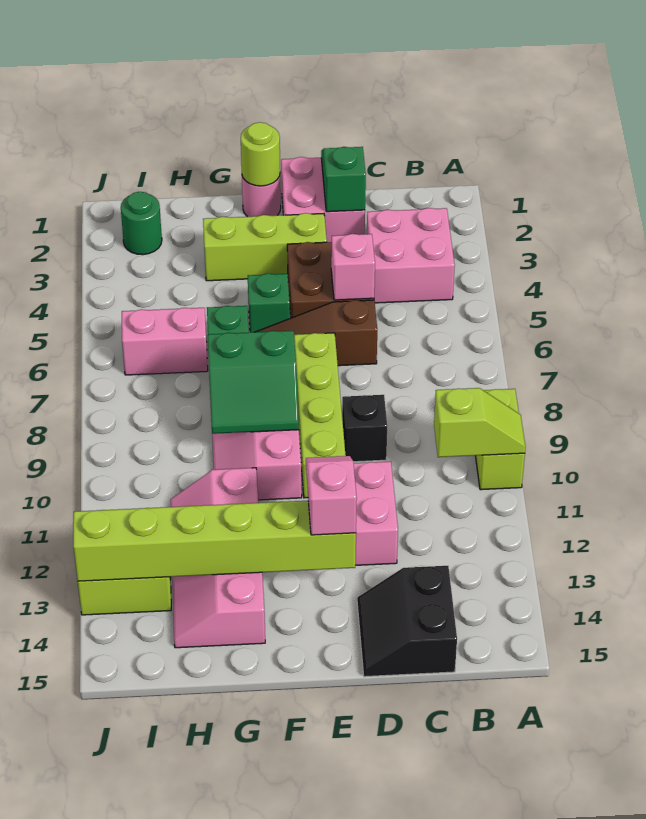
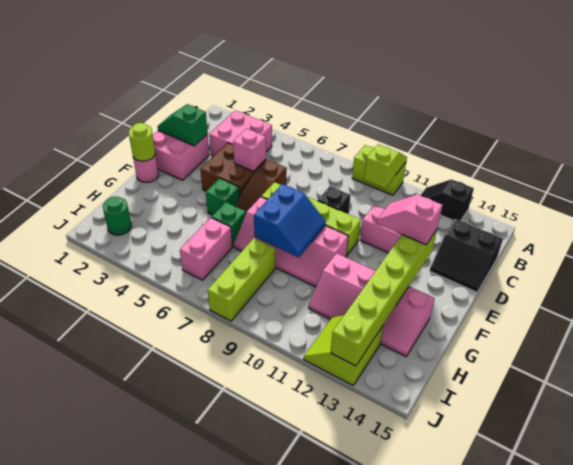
none -> black 1x2 slope [420,179,474,221]
lime 1x3 brick [203,213,327,281] -> lime 1x3 brick moved to [208,238,275,321]
green 2x2 slope [208,331,299,434] -> blue 2x2 slope [254,184,326,258]

